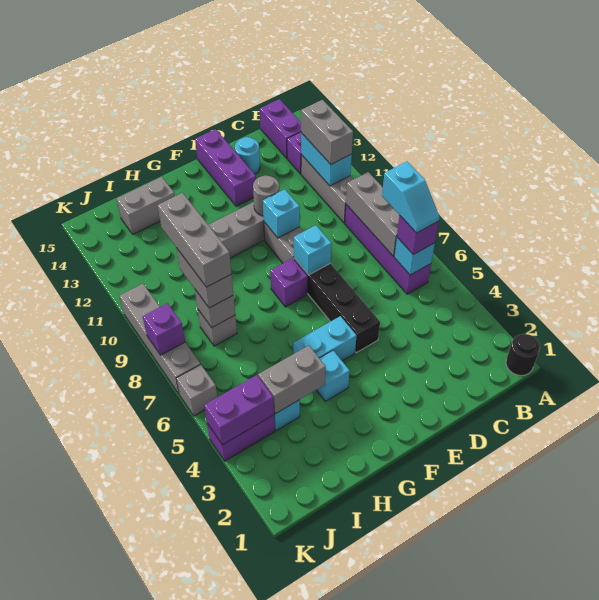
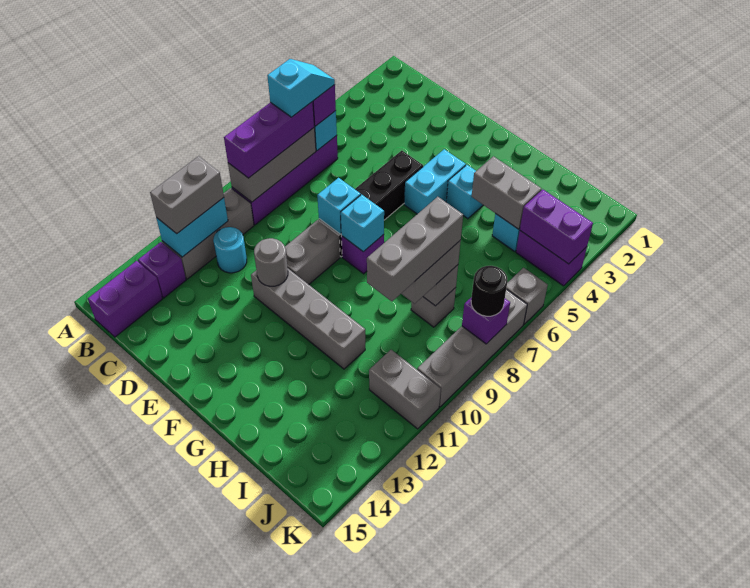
black 1x1 round brick [506,334,540,376] -> black 1x1 round brick moved to [471,266,508,316]
cyan 1x1 round brick [235,137,260,174] -> cyan 1x1 round brick moved to [213,227,247,273]
cyan 1x1 brick [263,189,300,238] -> cyan 1x1 brick moved to [341,195,384,252]
purple 1x3 brick [195,129,256,206] -> purple 1x3 brick moved to [224,101,314,178]
cyan 1x2 brick [293,316,356,361] -> cyan 1x2 brick turned to [404,149,466,214]
grey 1x2 brick [117,177,175,234] -> grey 1x2 brick moved to [369,350,441,429]

